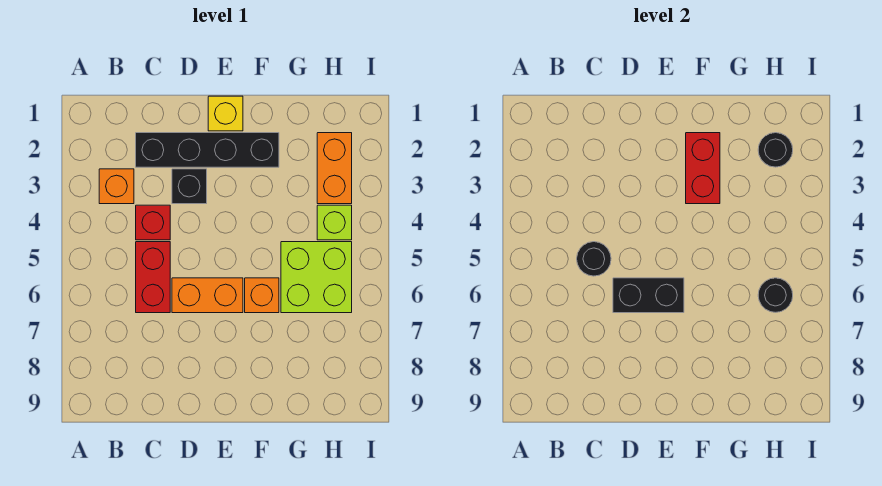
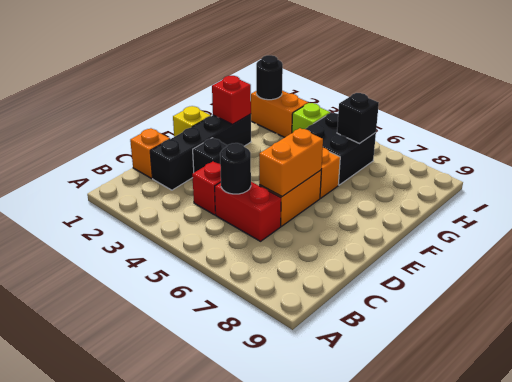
orange 1x1 brick [99,169,134,204] -> orange 1x1 brick moved to [130,128,170,178]
black 1x2 brick [613,278,684,313] -> orange 1x2 brick [259,128,323,196]
red 1x2 brick [686,133,720,204] -> red 1x1 brick [212,76,251,124]
lime 2x2 brick [281,242,352,313] -> black 2x2 brick [306,113,376,185]
black 1x1 round brick [758,278,793,312] -> black 1x1 brick [337,93,379,144]

